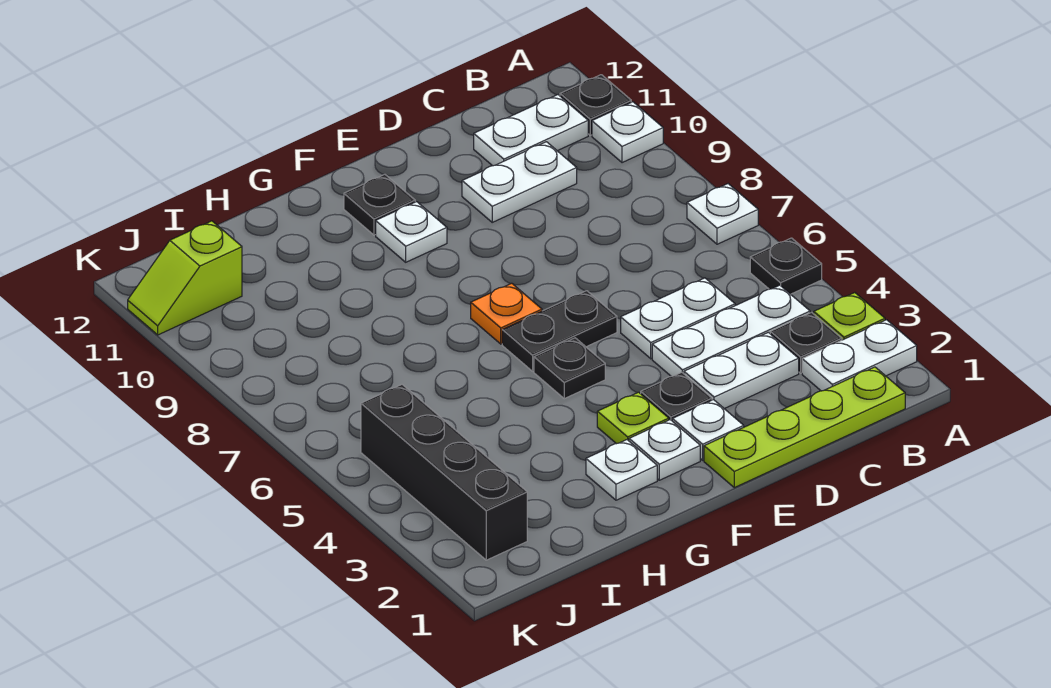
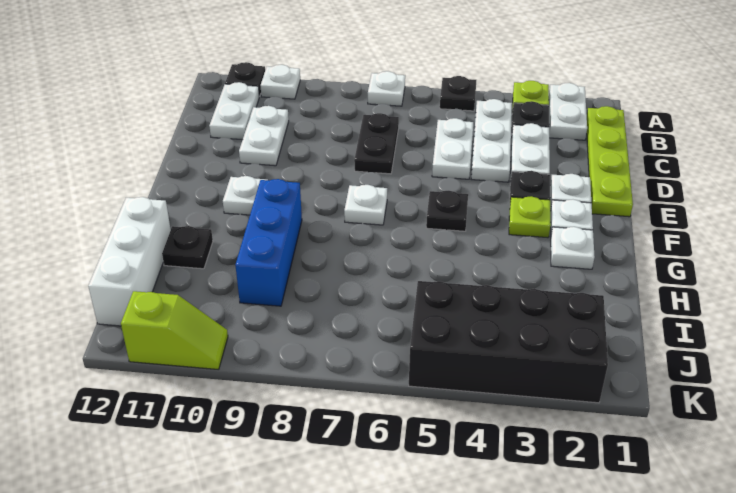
black 1x2 plate [502,291,617,371] -> black 1x2 plate moved to [354,113,399,174]
orange 1x1 plate [471,283,542,344] -> white 1x1 plate [344,185,387,225]
black 1x1 plate [344,174,415,235] -> black 1x1 plate moved to [162,226,213,269]
none -> blue 1x3 brick [235,179,302,306]
none -> white 1x3 brick [88,197,171,326]
black 1x4 brick [361,385,527,560] -> black 2x4 brick [409,281,608,403]
lime 1x2 slope [128,221,242,335] -> lime 1x2 slope turned to [121,291,228,370]

